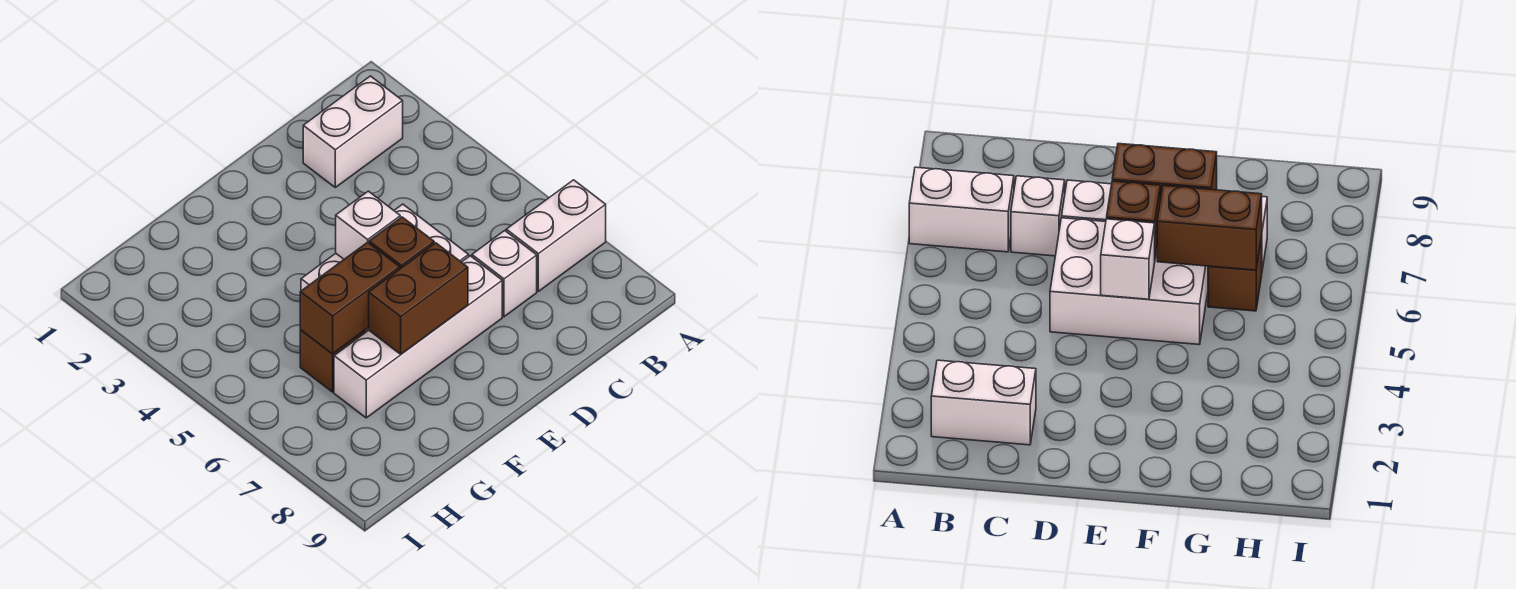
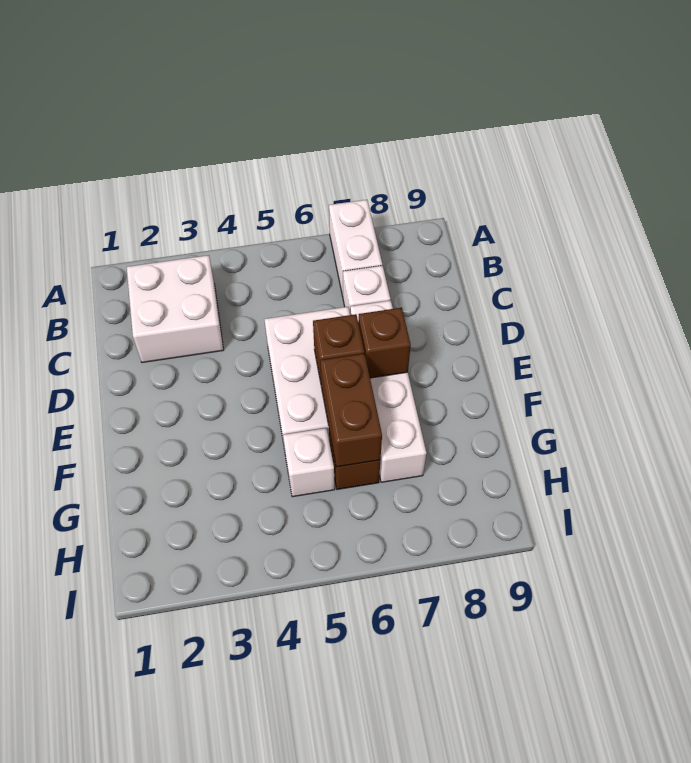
white 1x2 brick [303,76,403,187] -> white 2x2 brick [127,255,224,363]
white 1x1 brick [336,191,400,259] -> white 1x1 brick moved to [283,428,335,497]
brown 1x2 brick [369,243,468,354] -> brown 1x1 brick [358,308,411,378]

